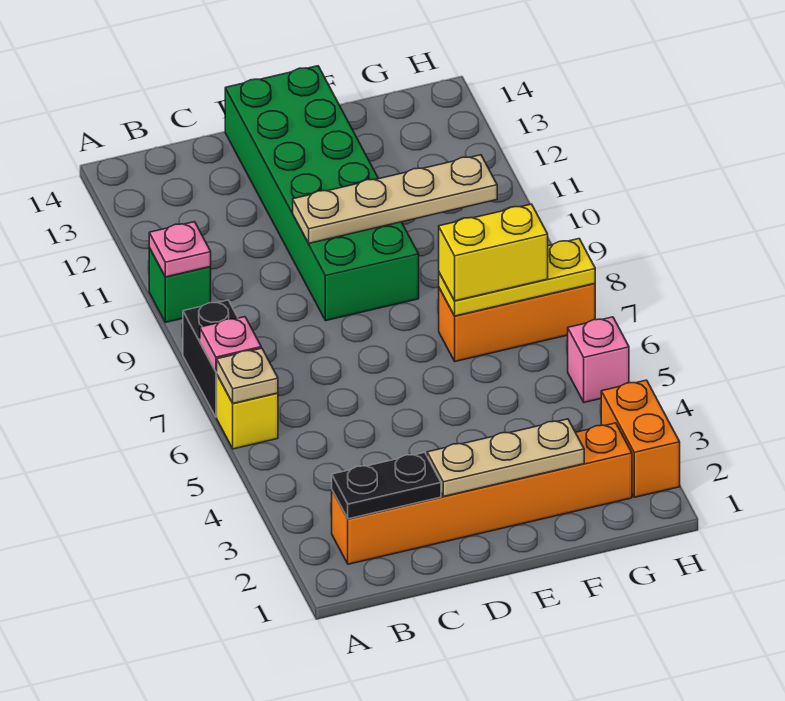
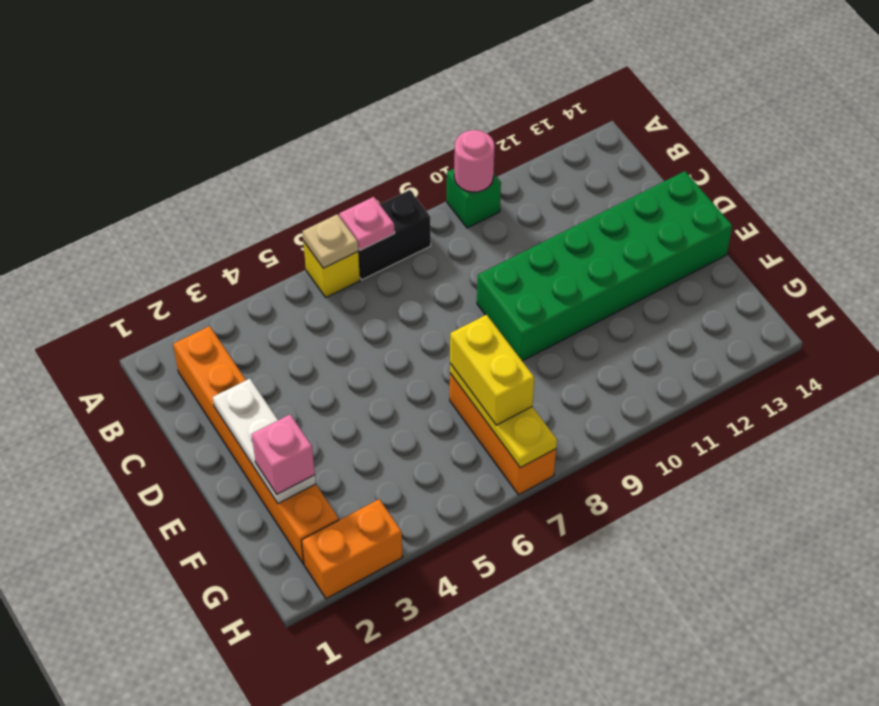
pink 1x1 plate [149,222,211,277] -> pink 1x1 round brick [454,130,495,192]
black 1x2 plate [332,452,441,519] -> none
tan 1x3 plate [427,419,584,497] -> white 1x3 plate [213,379,316,503]
tan 1x4 plate [293,155,497,243] -> none
pink 1x1 brick [568,317,629,402] -> pink 1x1 brick moved to [252,415,315,494]

